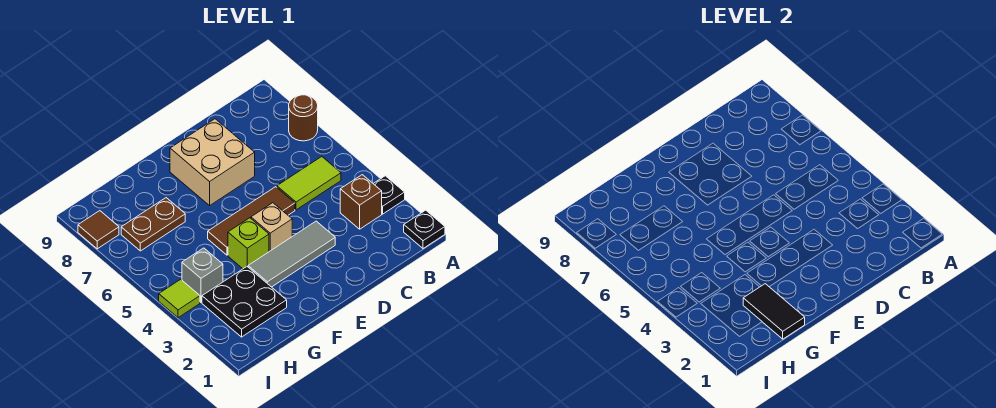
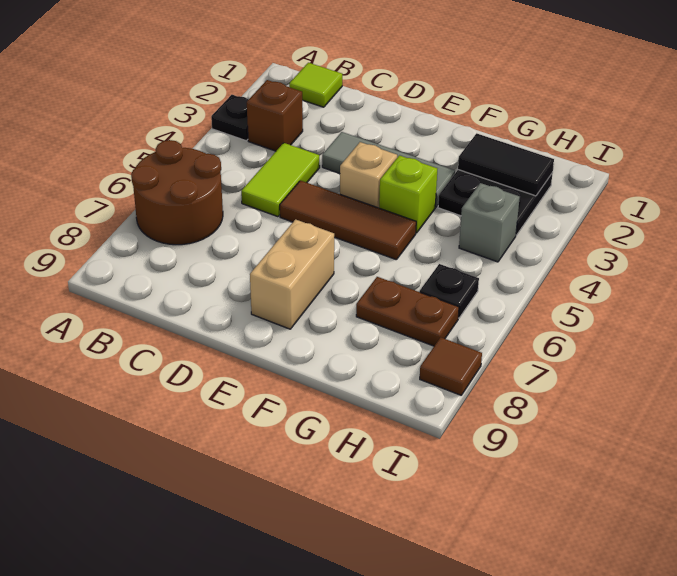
black 1x1 plate [404,210,445,248] -> black 1x1 plate moved to [420,264,479,318]
brown 1x1 round brick [289,95,318,141] -> brown 2x2 round brick [131,140,223,245]
lime 1x2 tile [277,157,341,210] -> lime 1x2 tile turned to [241,143,320,217]
tan 2x2 brick [170,119,255,206] -> tan 1x2 brick [250,219,334,329]
black 1x2 tile [743,284,805,339] -> black 1x2 tile turned to [458,133,554,196]
lime 1x1 tile [159,279,200,318] -> lime 1x1 tile moved to [289,63,342,107]

